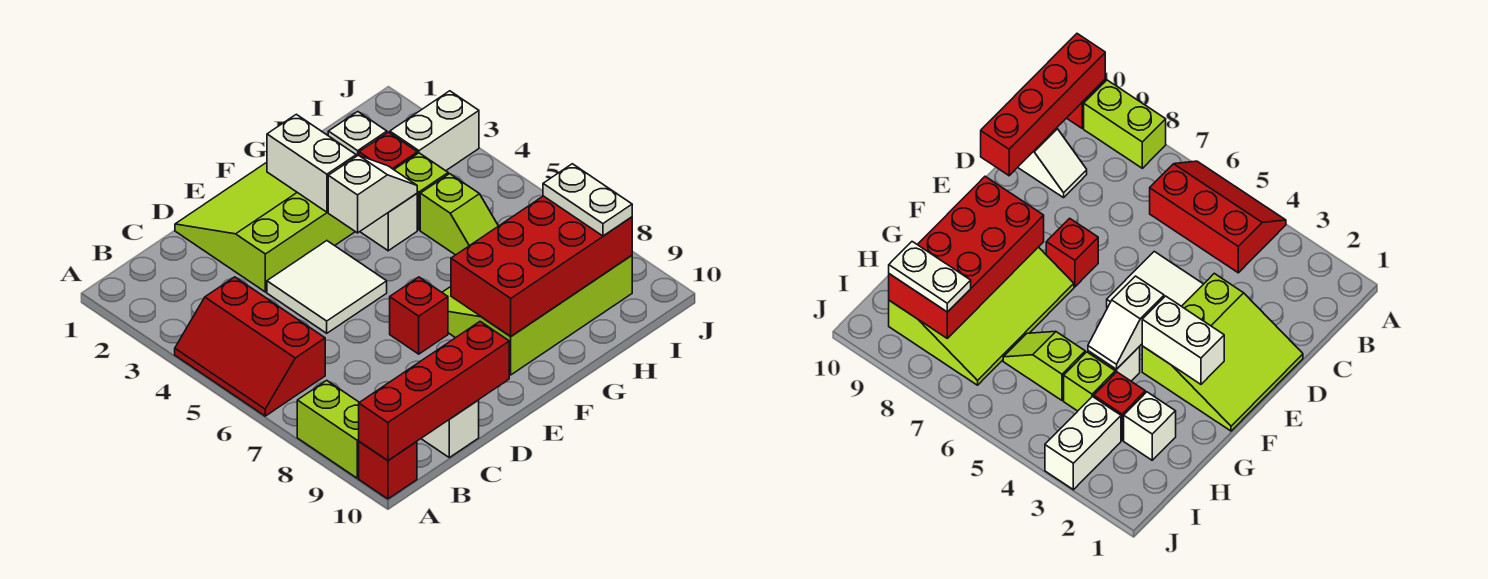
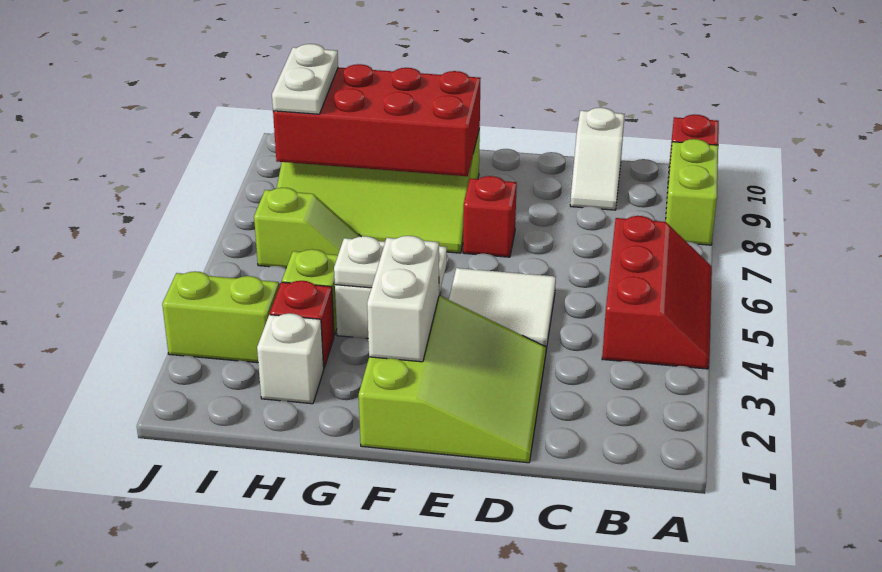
red 1x4 brick [359,322,509,461] -> none
lime 3x3 slope [175,163,355,292] -> lime 3x3 slope turned to [359,296,546,463]
white 1x2 slope [328,155,417,233] -> white 1x2 plate [334,236,447,293]
lime 1x2 slope [420,174,498,255] -> lime 1x2 slope turned to [254,188,361,268]
white 1x2 brick [390,91,479,171] -> lime 1x2 brick [162,271,279,363]

